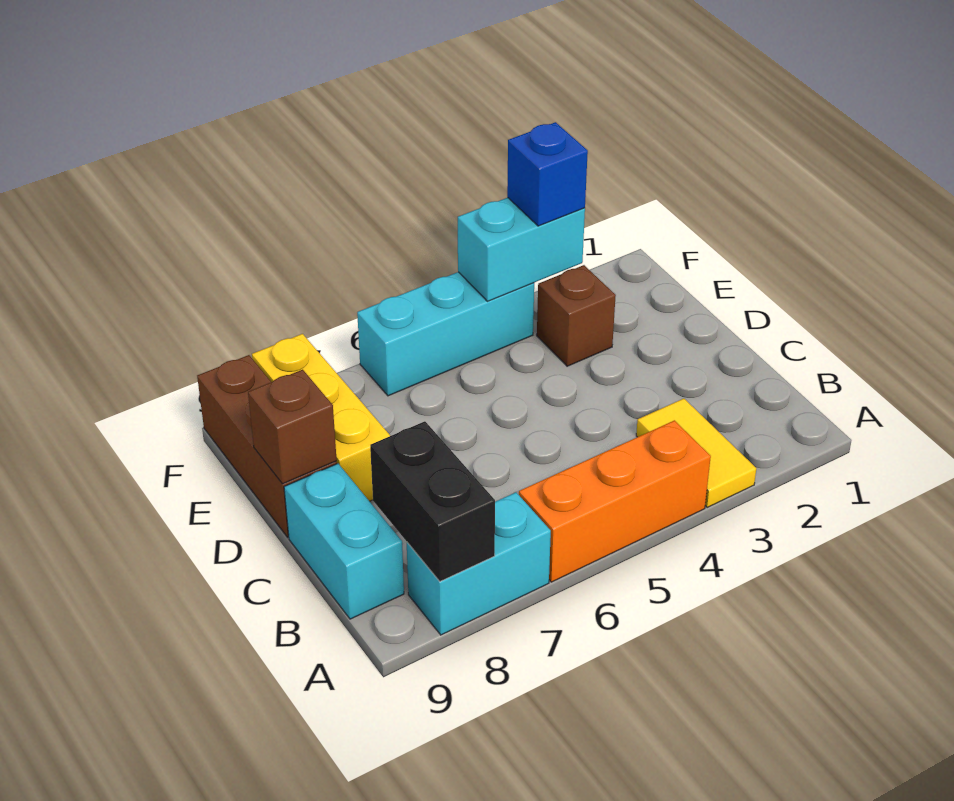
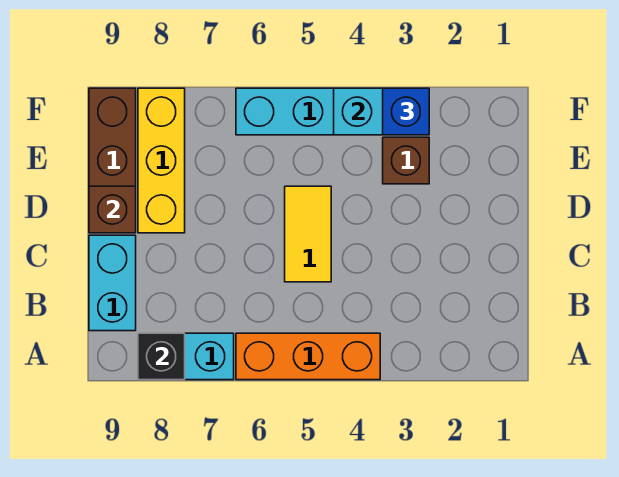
yellow 1x2 tile [636,399,756,507] -> yellow 1x2 tile moved to [285,186,331,282]
black 1x2 brick [370,421,495,581] -> black 1x1 brick [138,333,185,380]

